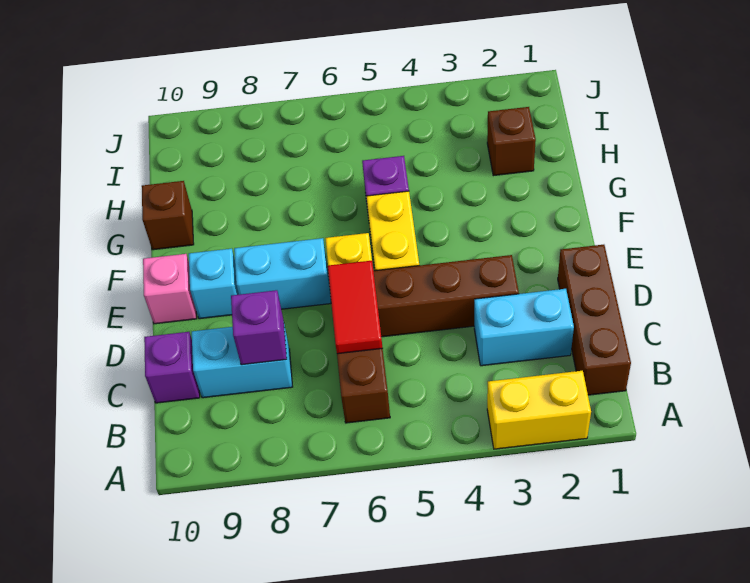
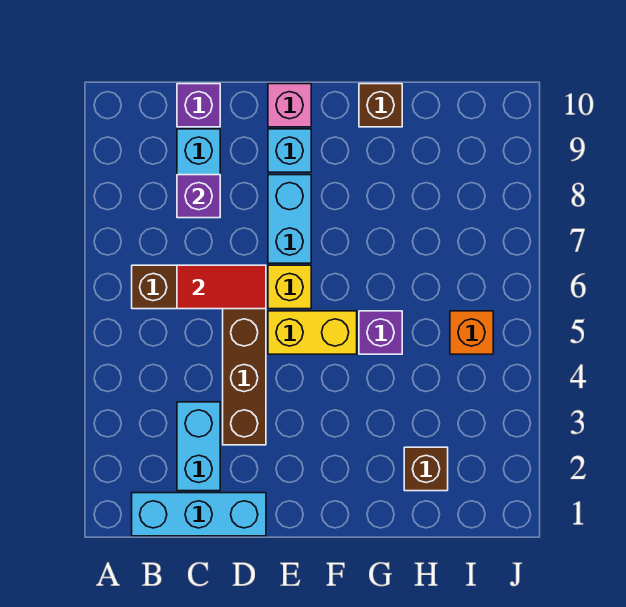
yellow 1x2 brick [487,371,591,449] -> none
brown 1x3 brick [558,245,631,395] -> cyan 1x3 brick [132,493,266,536]
none -> orange 1x1 brick [450,311,493,354]

